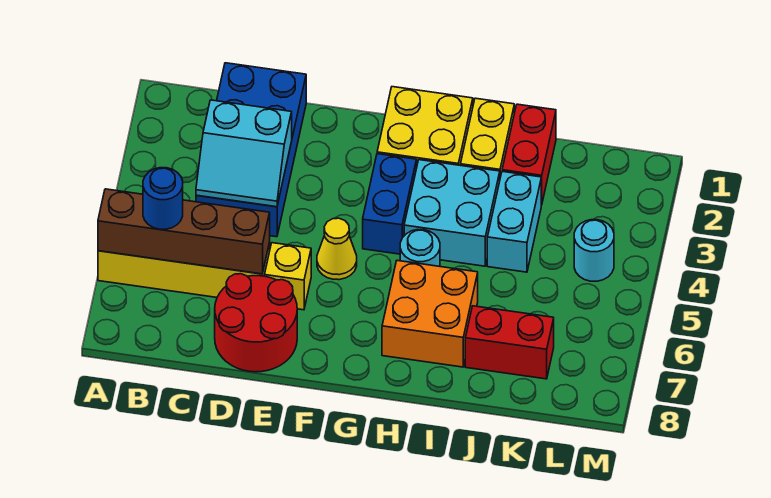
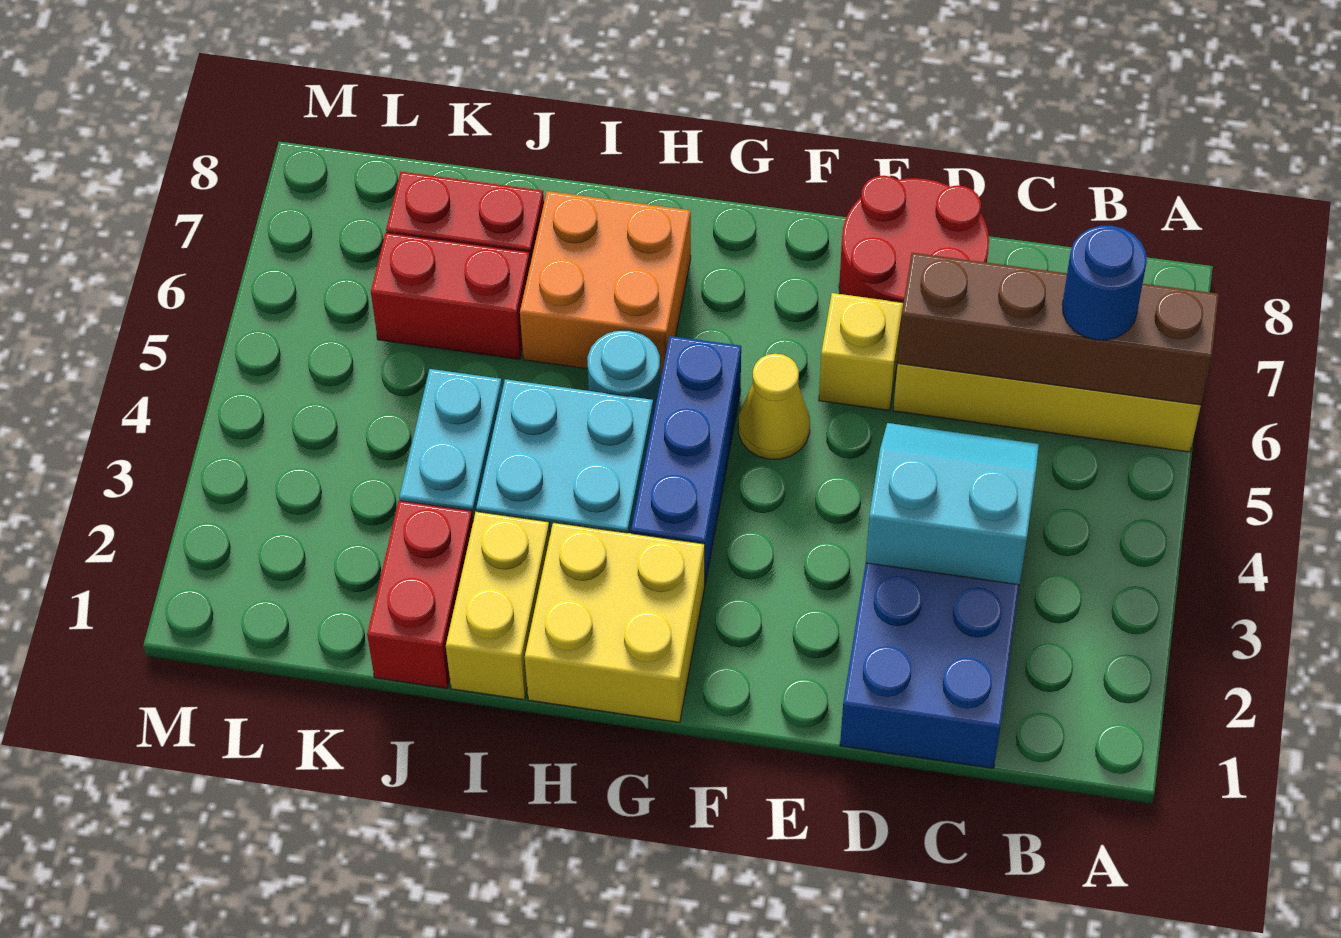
blue 1x2 brick [363,154,417,254] -> blue 1x3 brick [631,336,741,583]
none -> red 1x2 brick [371,233,530,359]
cyan 1x1 round brick [574,220,614,281] -> none

